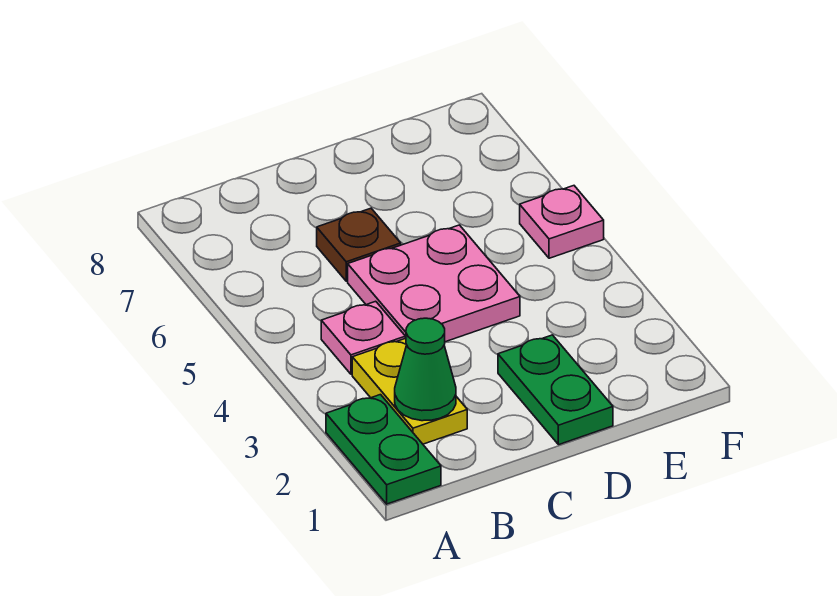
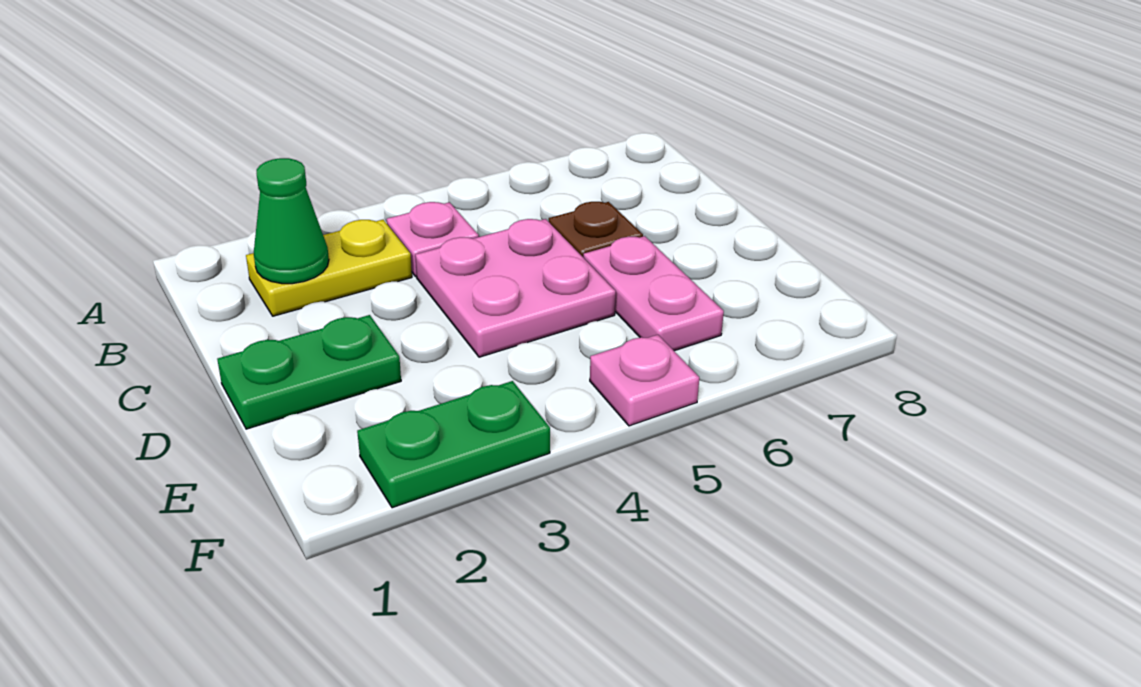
green 1x2 plate [326,395,441,504] -> green 1x2 plate moved to [357,381,550,508]
none -> pink 1x2 plate [583,236,724,351]

